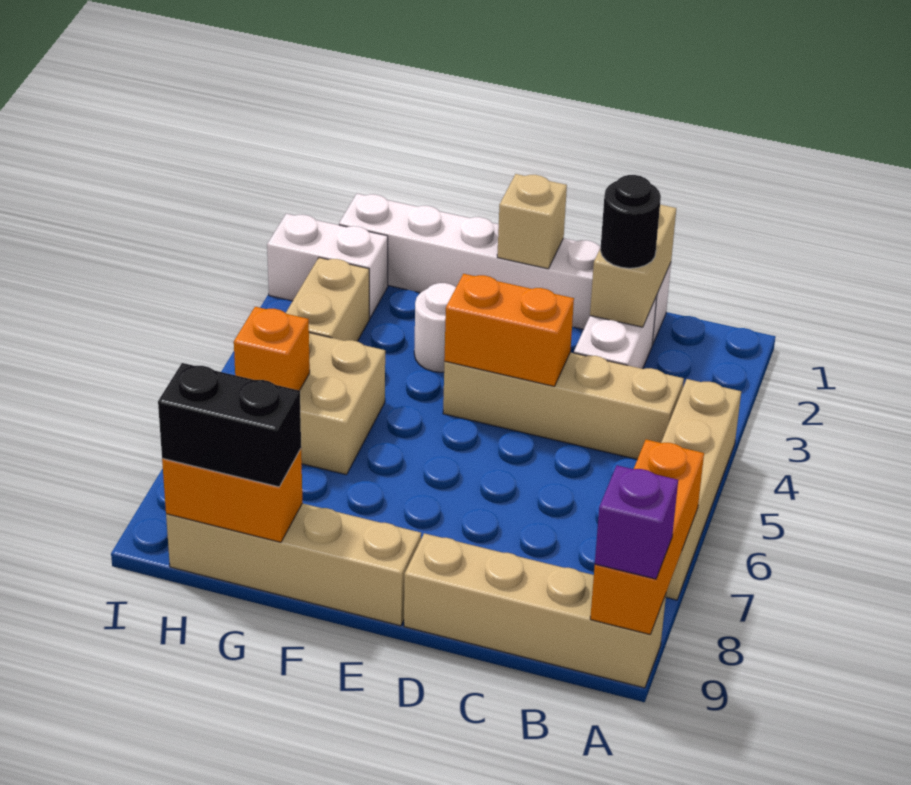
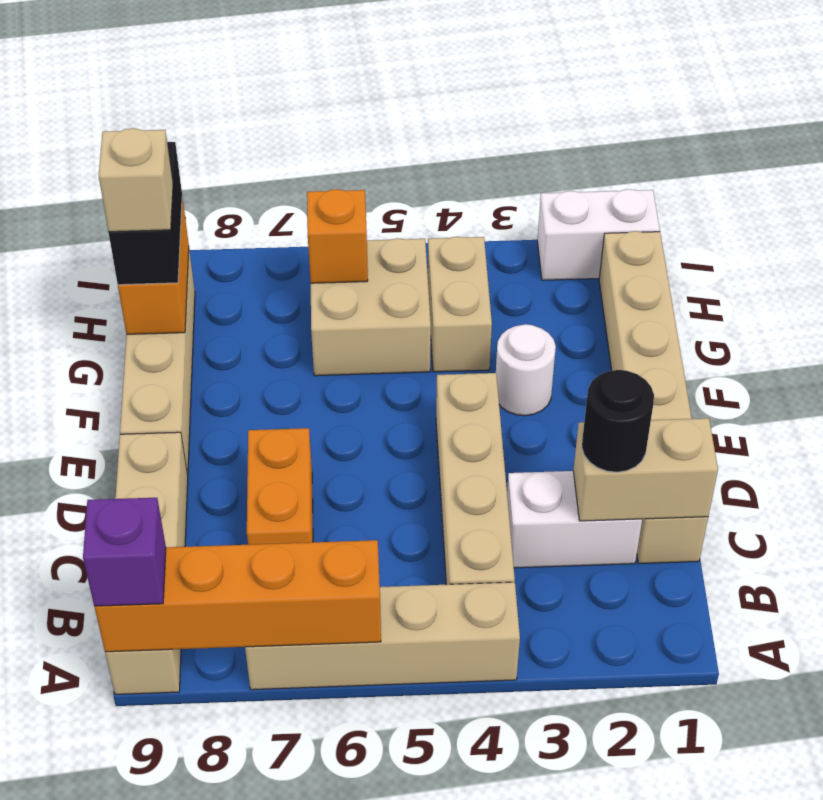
orange 1x3 brick [590,440,704,634] -> orange 1x4 brick [94,540,381,652]
white 1x6 brick [339,194,671,345] -> tan 1x6 brick [599,231,708,564]
orange 1x2 brick [444,274,574,386] -> orange 1x2 brick moved to [247,428,313,545]
tan 1x1 brick [497,174,567,269] -> tan 1x1 brick moved to [99,128,173,232]
white 1x2 brick [267,214,388,318] -> white 1x2 brick turned to [537,189,660,280]
tan 1x2 brick [286,258,369,341] -> tan 1x2 brick turned to [428,237,492,372]

